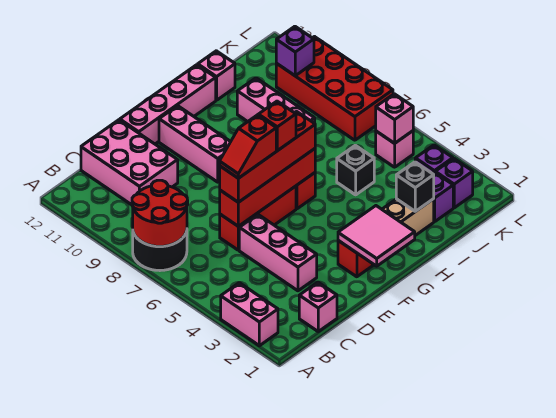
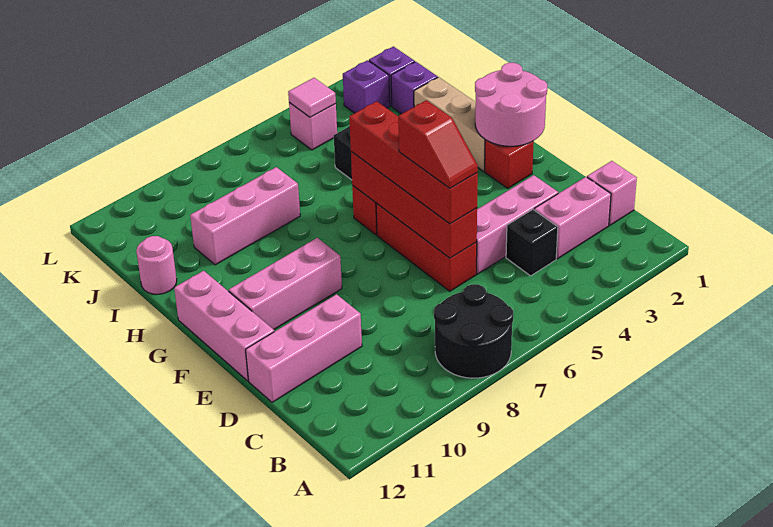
pink 1x2 brick [221,283,278,346] -> pink 1x2 brick moved to [534,177,611,259]
red 2x2 round brick [132,180,188,246] -> none
pink 2x3 brick [81,120,178,205] -> pink 1x3 brick [246,294,362,402]
pink 1x4 brick [120,65,216,144] -> pink 1x3 brick [174,271,274,381]
pink 2x2 tile [338,206,415,266] -> pink 2x2 round brick [475,63,547,146]
red 1x1 brick [258,101,296,151] -> none
black 1x1 brick [396,162,434,211] -> black 1x1 brick moved to [506,210,558,276]
pink 1x1 brick [198,51,235,100] -> pink 1x1 round brick [136,236,177,294]
pink 1x1 brick [376,94,413,143] -> pink 1x1 tile [288,78,336,117]
red 2x4 brick [276,37,393,140] -> none
purple 1x1 brick [276,26,314,76] -> none

